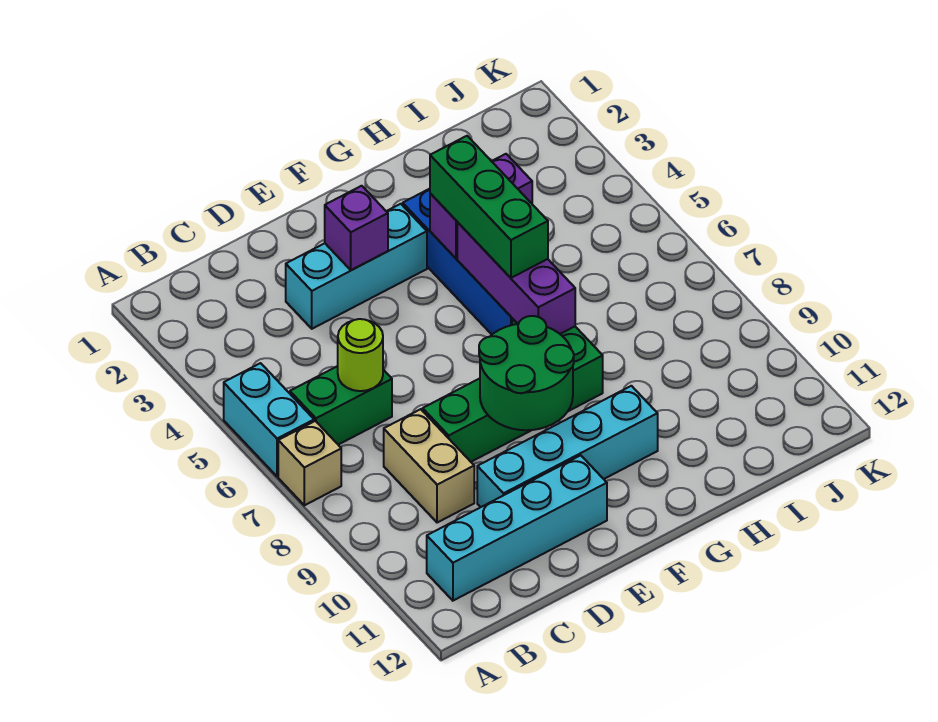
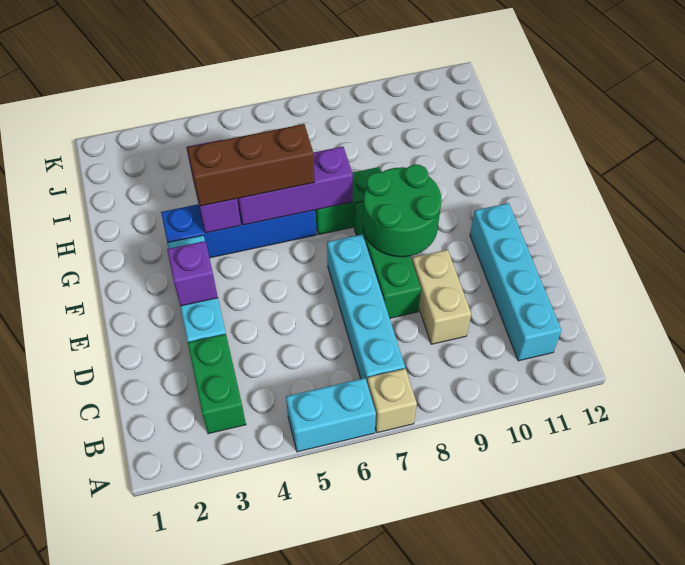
green 1x2 brick [290,366,392,445] -> green 1x2 brick moved to [188,334,246,434]
lime 1x1 round brick [338,319,383,391] -> none
tan 1x2 brick [384,409,474,523] -> tan 1x2 brick turned to [412,250,471,344]
cyan 1x4 brick [477,386,658,507] -> cyan 1x4 brick moved to [327,234,405,381]
green 1x3 brick [430,136,548,278] -> brown 1x3 brick [187,124,315,206]

